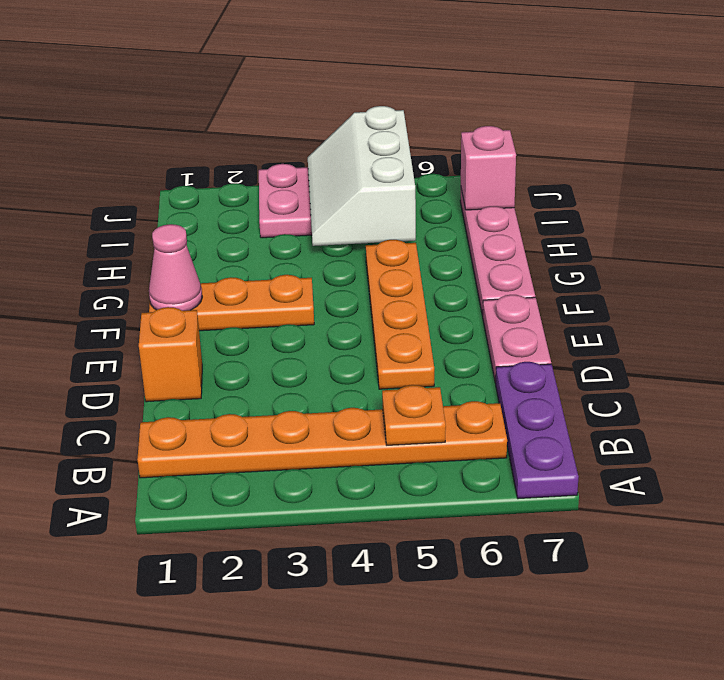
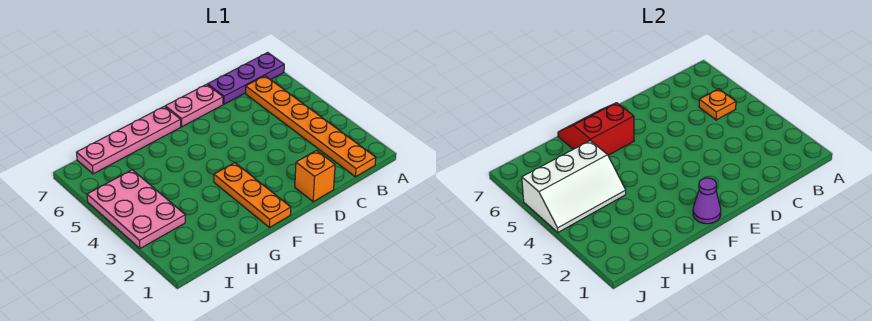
orange 1x4 plate [366,240,434,389] -> none
pink 1x1 cone [149,224,202,311] -> purple 1x1 cone [693,178,721,224]
none -> red 2x2 slope [558,103,634,155]
pink 1x1 brick [461,126,516,210] -> none

